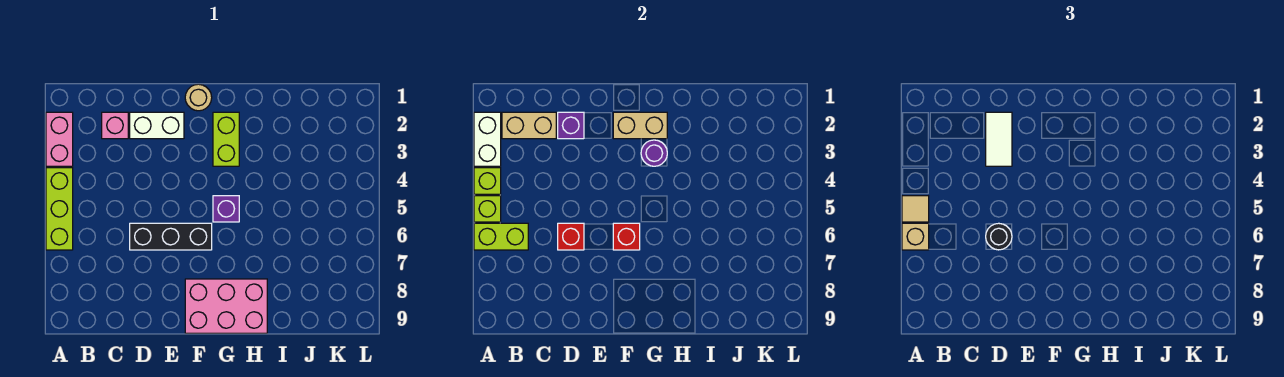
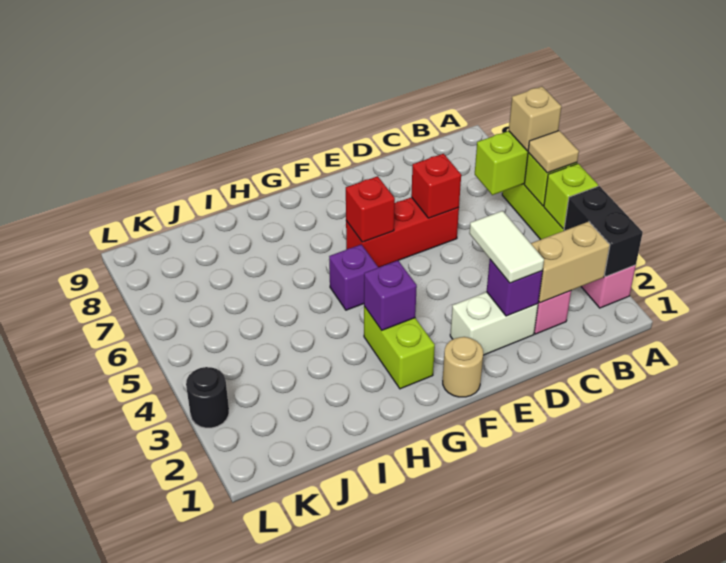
white 1x2 brick [474,112,501,166] -> black 1x2 brick [564,186,643,277]
black 1x3 brick [130,223,212,250] -> red 1x3 brick [346,197,459,267]
black 1x1 round brick [986,223,1012,250] -> black 1x1 round brick moved to [186,367,229,428]
tan 1x2 brick [613,112,667,139] -> none
pink 2x3 brick [185,279,267,333] -> none
purple 1x1 round brick [641,140,667,166] -> purple 1x1 brick [364,261,417,330]

